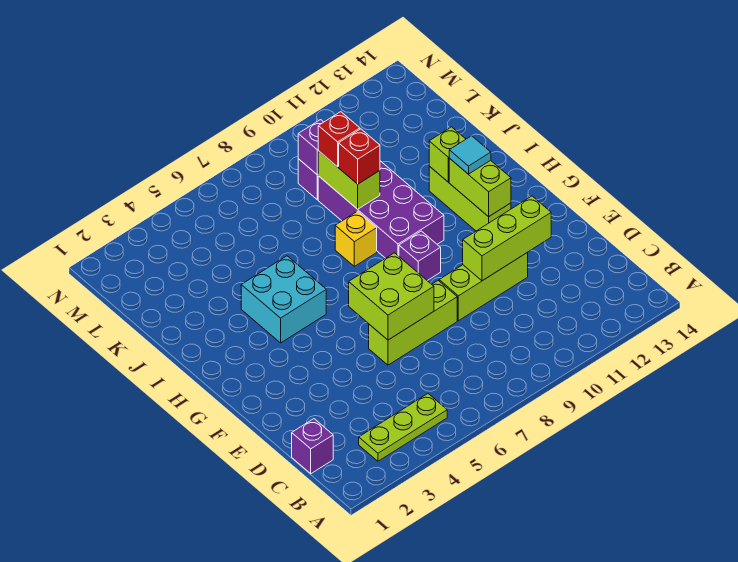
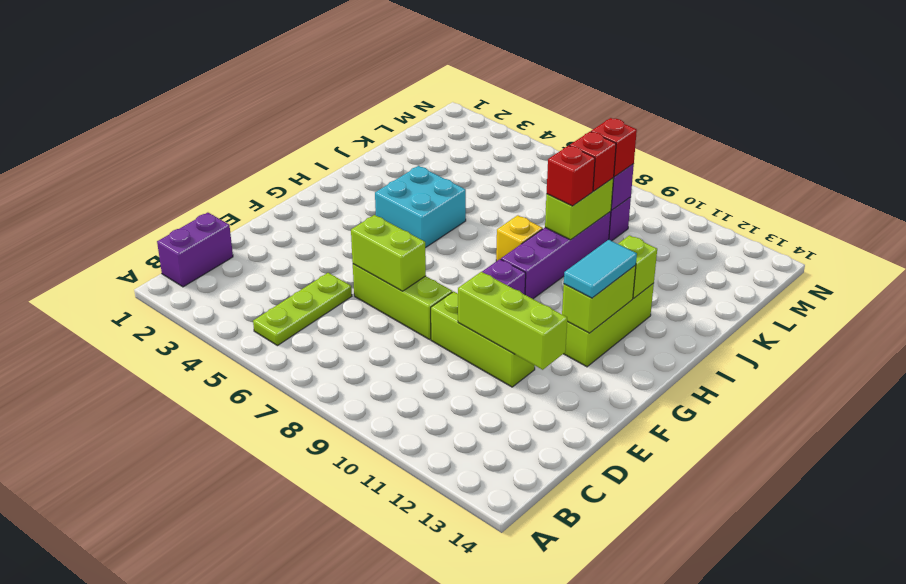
lime 1x3 plate [359,394,447,461] -> lime 1x3 plate turned to [253,273,352,346]
purple 1x1 brick [292,419,333,474] -> purple 1x2 brick [157,213,233,287]
lime 2x2 brick [349,253,434,340] -> lime 1x2 brick [351,215,426,291]
purple 2x4 brick [318,161,444,258] -> purple 1x4 brick [501,211,611,299]
cyan 1x1 tile [449,136,491,174] -> cyan 1x2 tile [564,240,637,298]
none -> red 1x1 brick [591,118,637,177]

